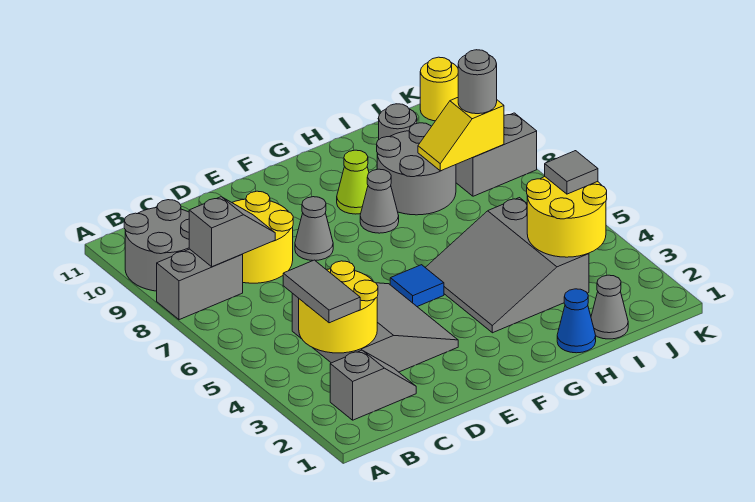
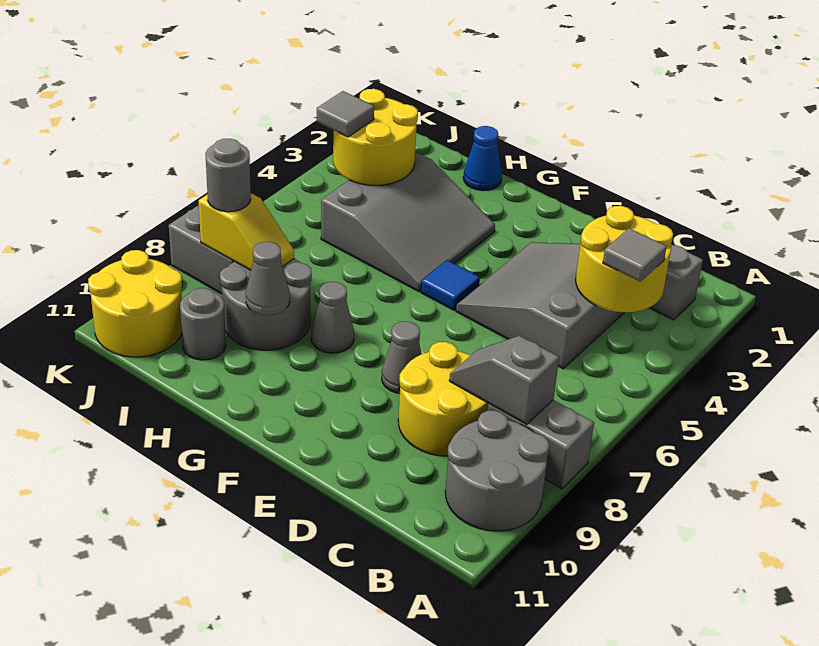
grey 1x2 tile [283,260,360,323] -> grey 1x1 tile [603,228,667,282]
lime 1x1 cone [337,150,369,214] -> none
grey 1x1 cone [591,275,628,339] -> grey 1x1 cone moved to [246,242,290,315]
yellow 1x1 round brick [420,57,458,121] -> yellow 2x2 round brick [88,250,182,357]

